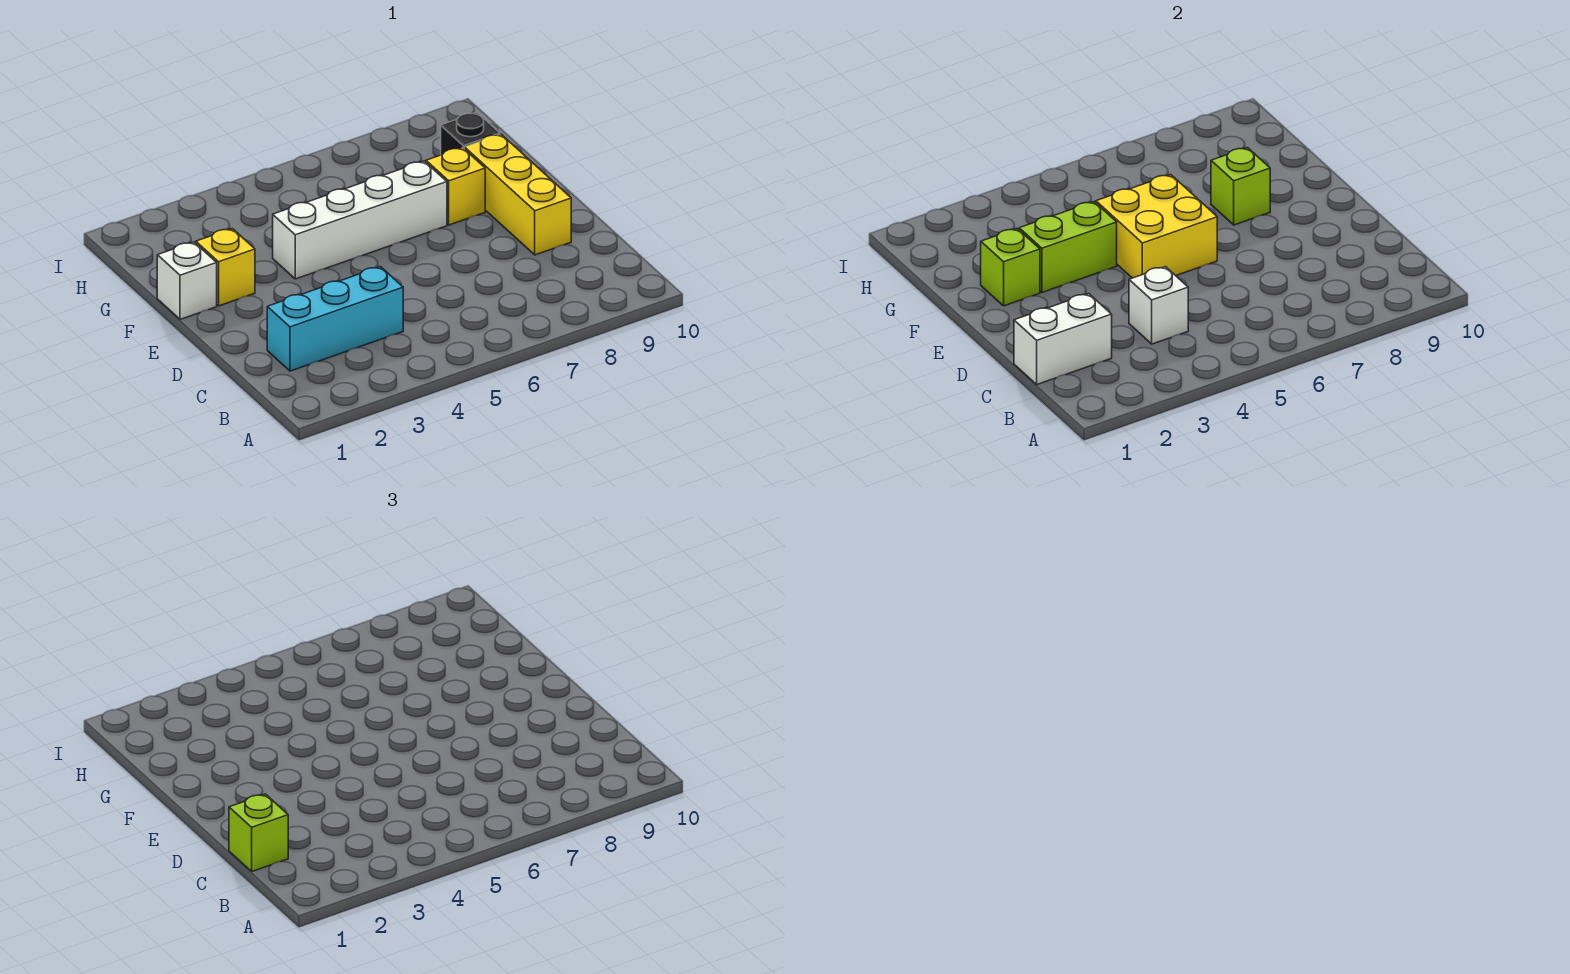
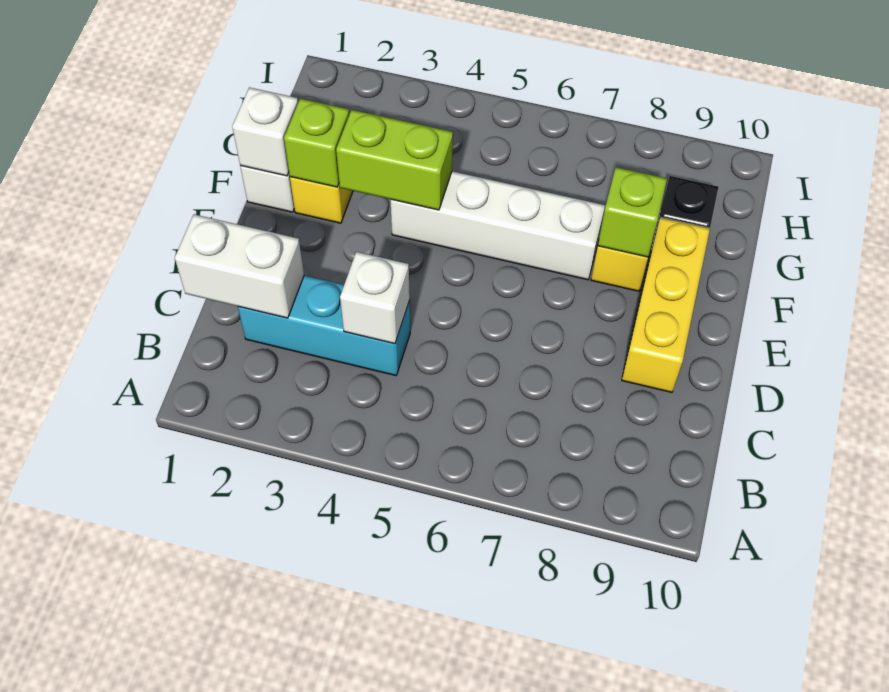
lime 1x1 brick [229,794,288,871] -> none
yellow 2x2 brick [1096,175,1217,278] -> none
none -> white 1x1 brick [232,87,298,176]

